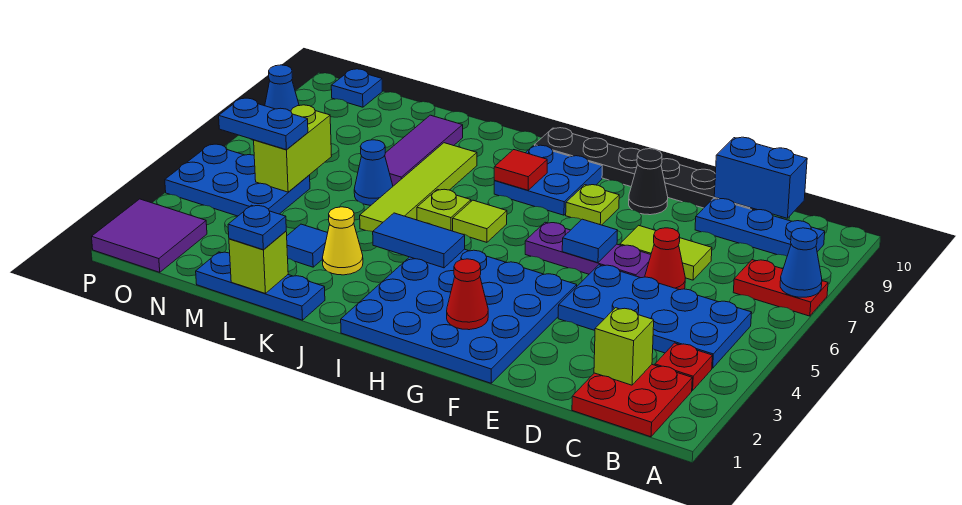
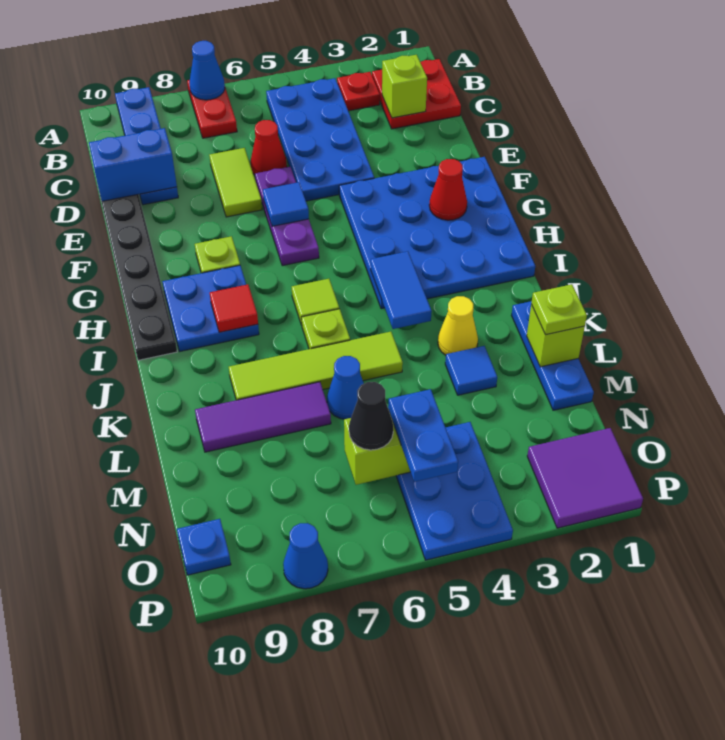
blue 1x3 plate [695,198,825,256] -> blue 1x4 plate [115,87,178,205]
blue 1x2 brick [714,137,807,218] -> blue 1x2 brick turned to [89,128,177,201]
black 1x1 cone [629,149,668,215] -> black 1x1 cone moved to [349,382,393,450]
blue 1x1 plate [228,205,286,250] -> lime 1x1 plate [531,284,587,335]

